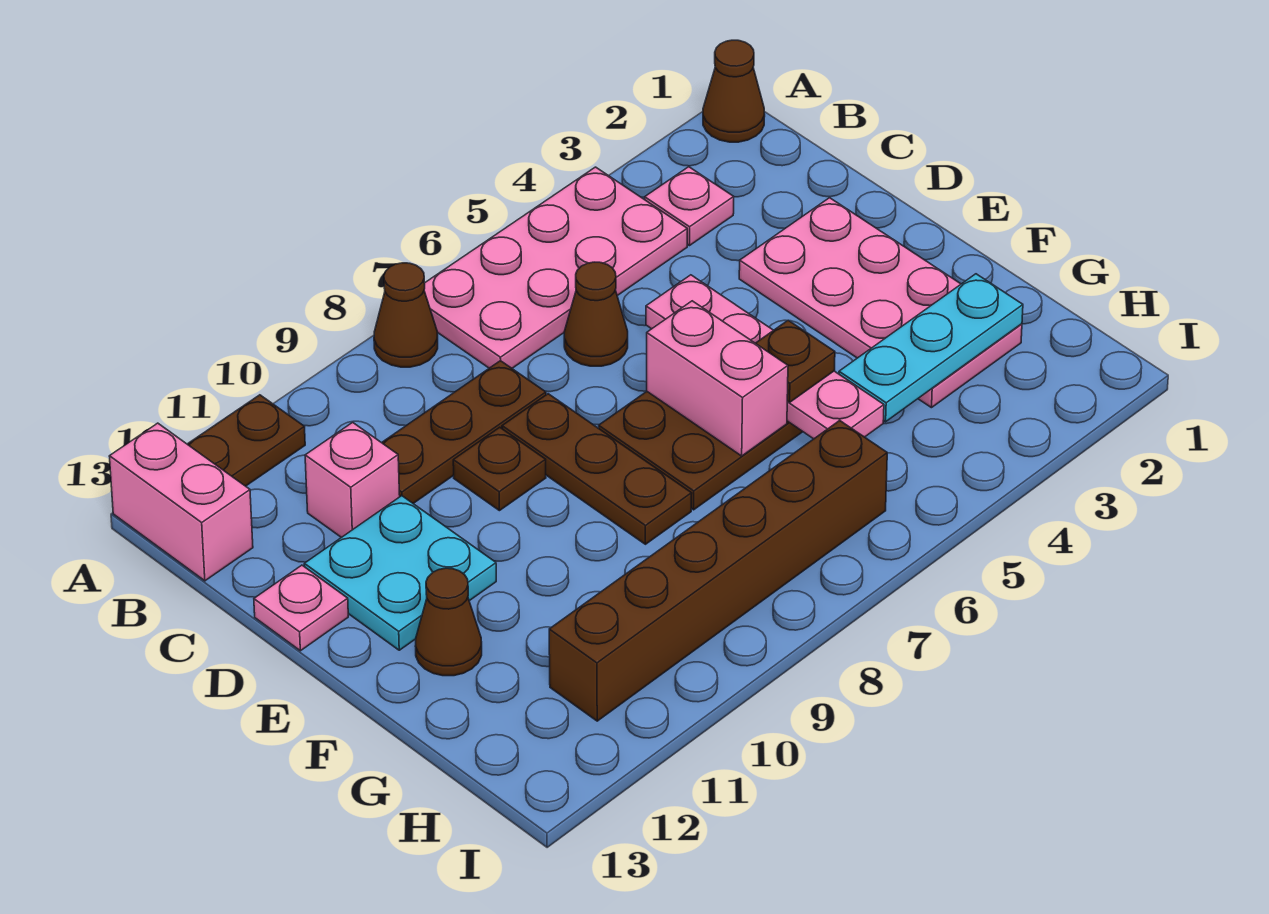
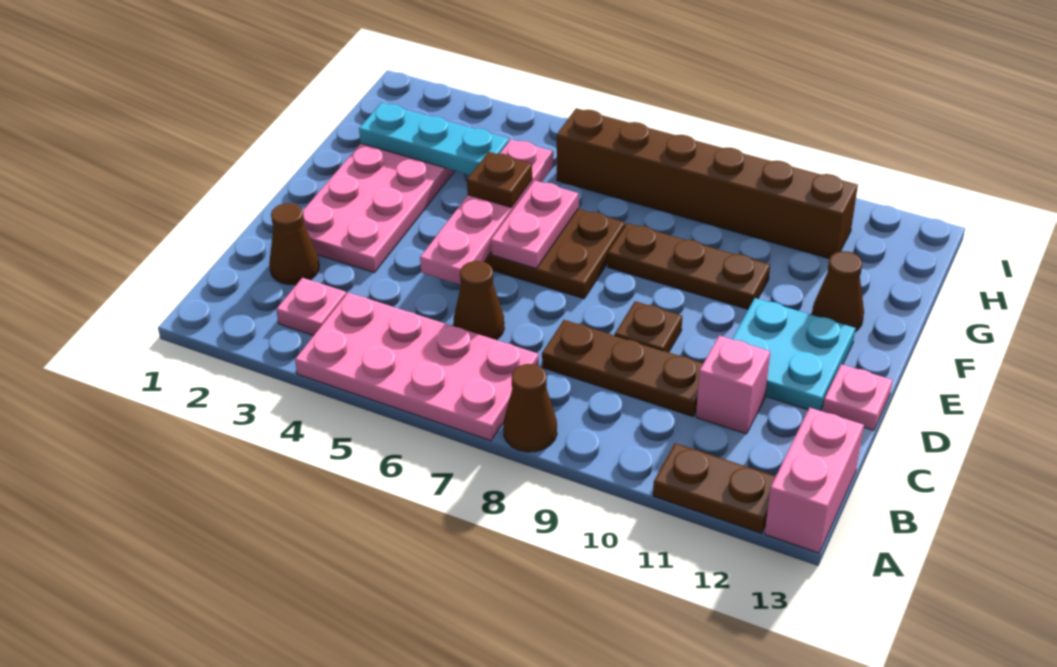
brown 1x1 cone [703,40,765,142] -> brown 1x1 cone moved to [269,203,319,285]
brown 1x3 plate [502,394,692,544] -> brown 1x3 plate turned to [608,223,770,309]
pink 1x2 brick [647,301,788,456] -> pink 1x2 plate [491,181,578,268]

